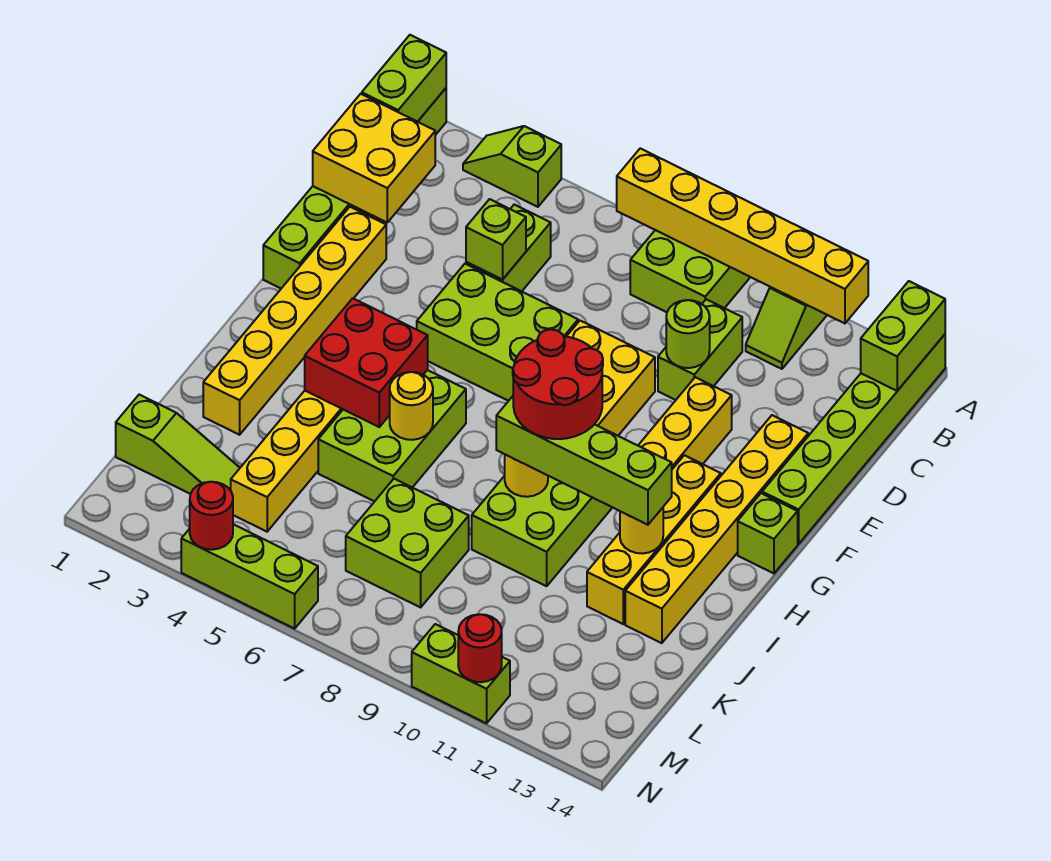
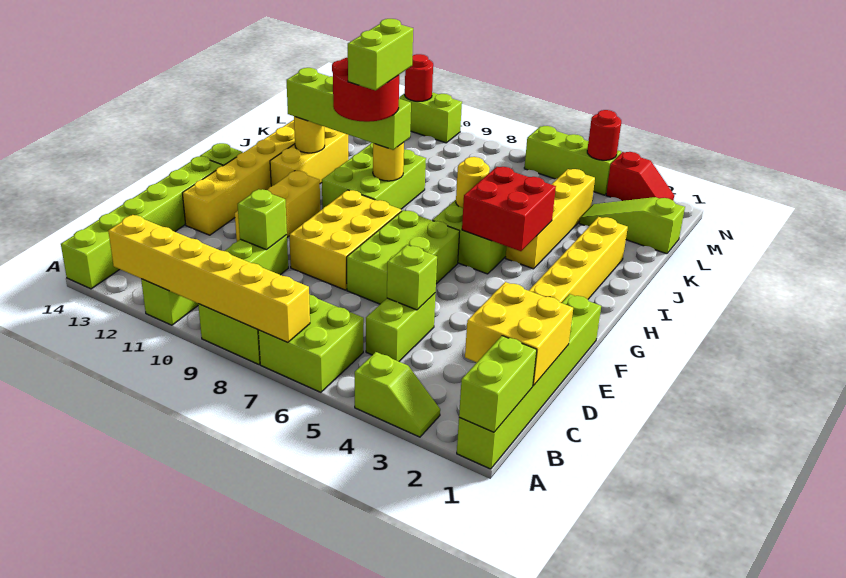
lime 1x2 brick [861,281,945,391] -> lime 1x2 brick moved to [348,19,413,90]
lime 1x1 round brick [666,300,710,368] -> lime 1x1 brick [238,189,287,250]
lime 2x3 brick [417,264,578,401] -> lime 2x3 brick turned to [347,210,460,304]
yellow 1x4 brick [587,455,721,624] -> yellow 1x3 brick [270,127,348,186]
lime 2x2 brick [346,479,469,607] -> lime 2x2 brick moved to [258,295,364,392]
none -> red 1x2 slope [606,152,674,201]

